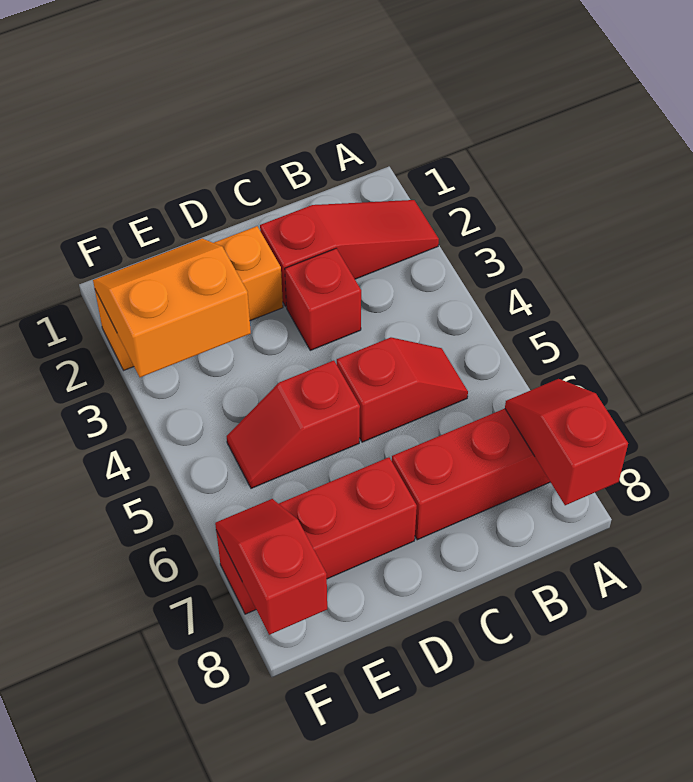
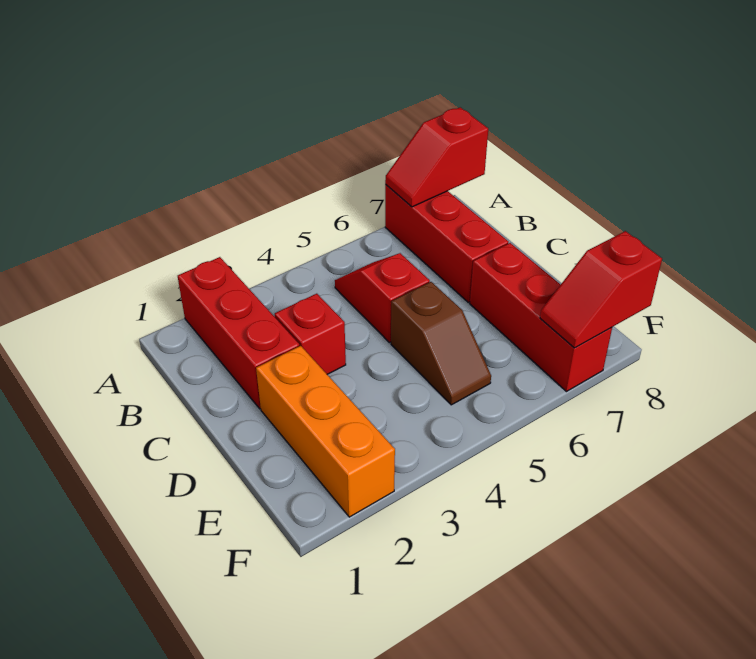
red 1x3 slope [260,200,439,306] -> red 1x3 brick [178,257,299,409]
red 1x2 slope [227,361,360,488] -> brown 1x2 slope [391,282,491,405]
orange 2x2 slope [93,239,251,377] -> none

